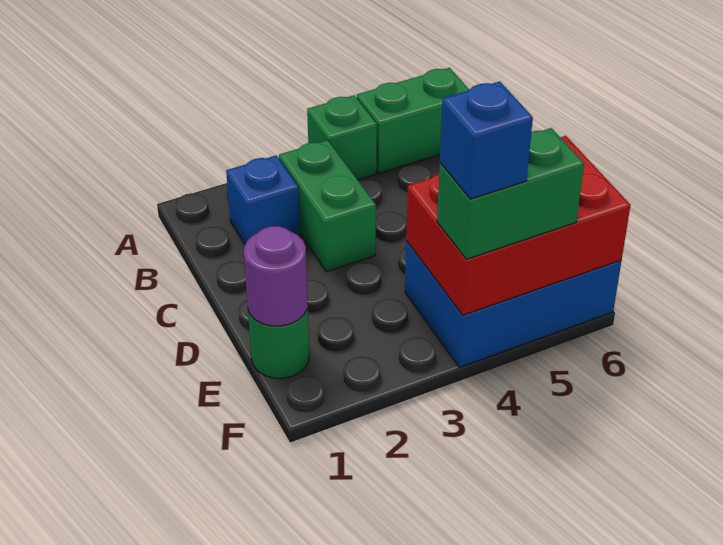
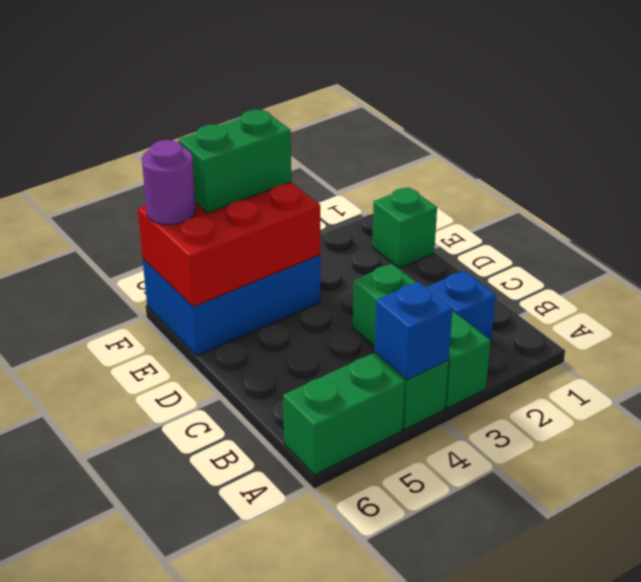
green 1x2 brick [279,140,376,272] -> green 1x3 brick [353,264,491,408]
green 1x1 round brick [248,304,309,378] -> green 1x1 brick [372,187,437,268]
purple 1x1 round brick [244,226,308,326] -> purple 1x1 round brick moved to [142,140,196,225]
blue 1x1 brick [440,82,533,199] -> blue 1x1 brick moved to [375,282,452,380]

